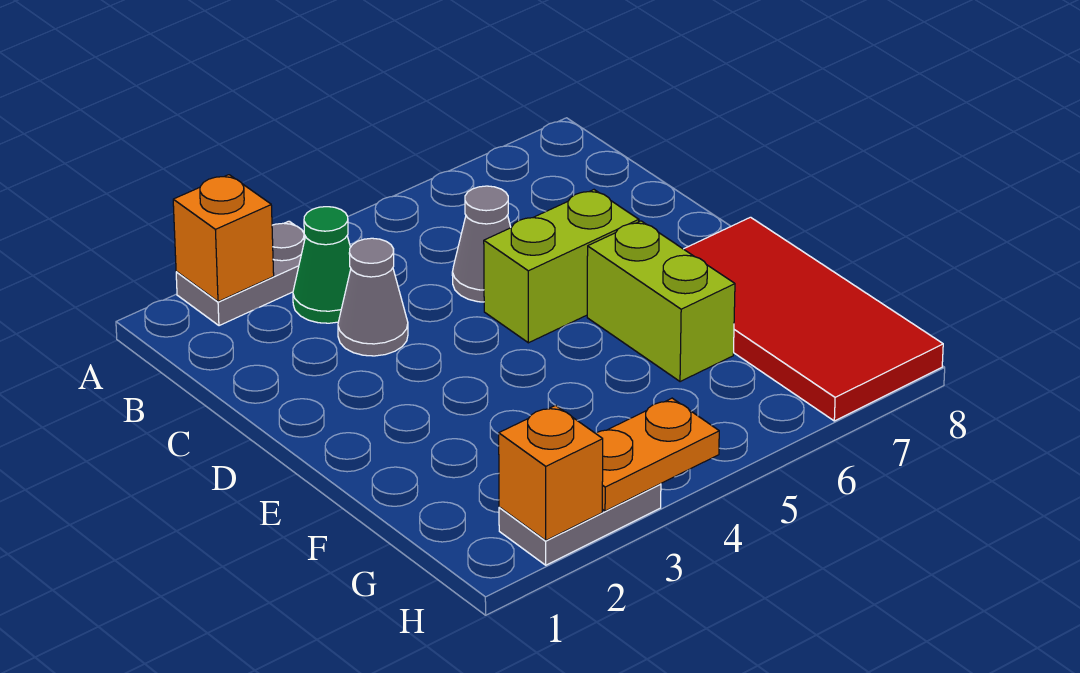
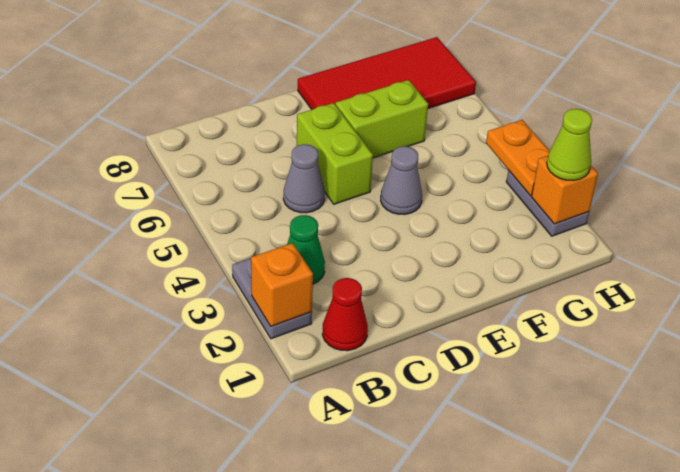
none -> red 1x1 cone [322,278,368,351]
grey 1x1 cone [338,238,408,356] -> grey 1x1 cone moved to [381,146,422,215]
none -> lime 1x1 cone [547,109,592,181]

